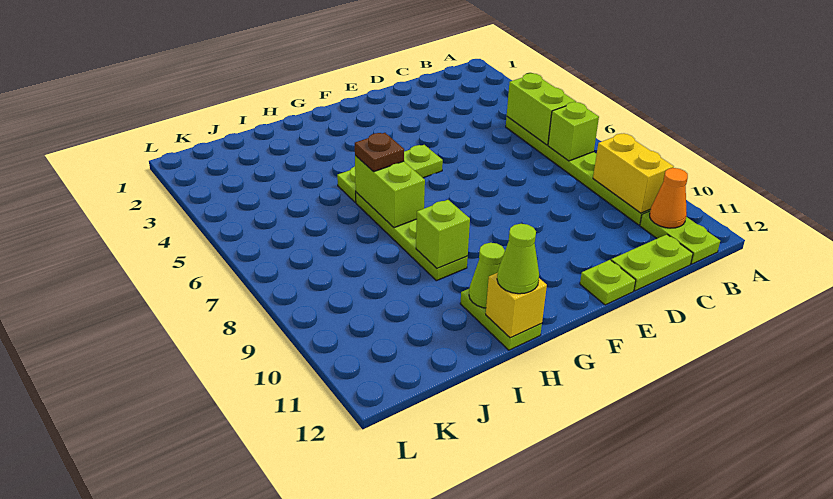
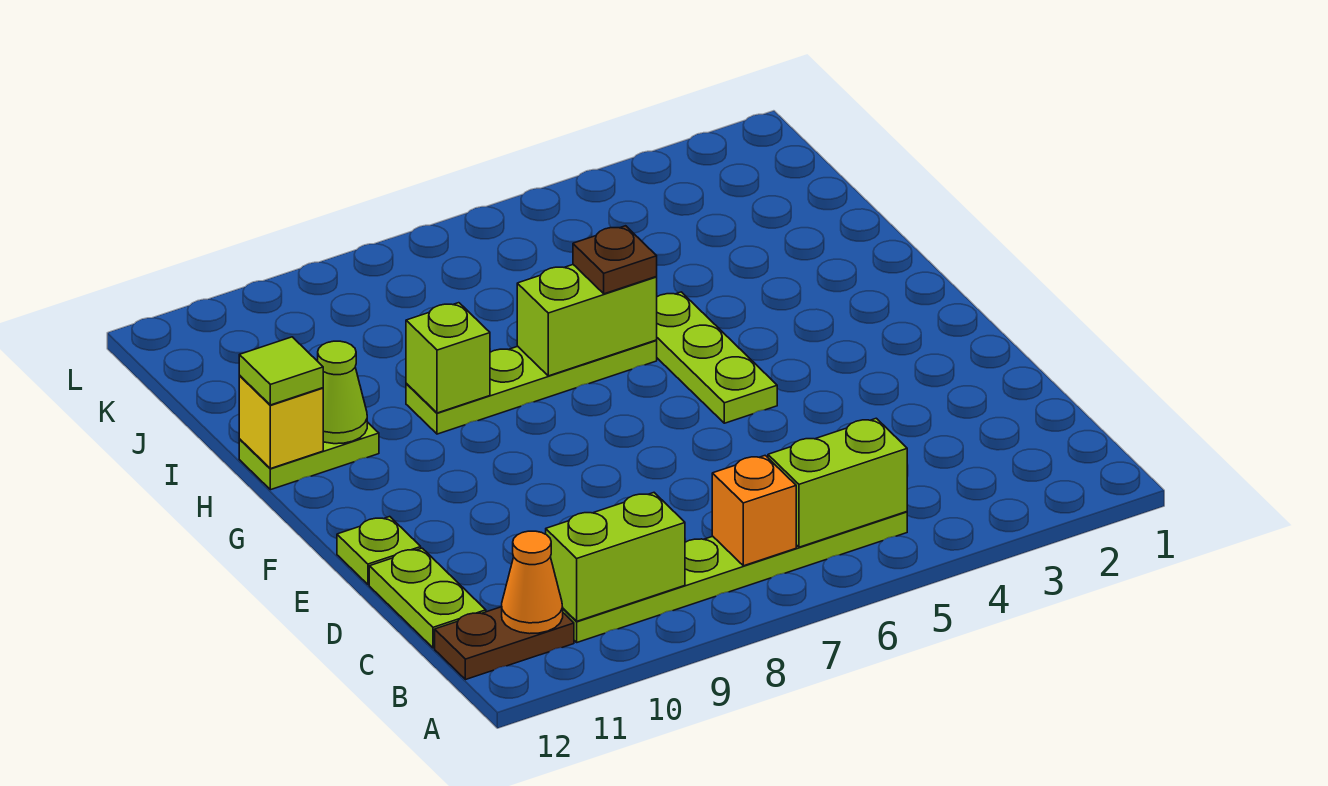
lime 1x1 brick [548,102,599,161] -> orange 1x1 brick [712,456,796,566]
yellow 1x2 brick [593,134,674,213] -> lime 1x2 brick [546,493,685,621]
lime 1x2 plate [640,211,720,264] -> brown 1x2 plate [435,607,574,680]
lime 1x1 cone [497,224,539,294] -> lime 1x1 tile [239,337,323,405]

